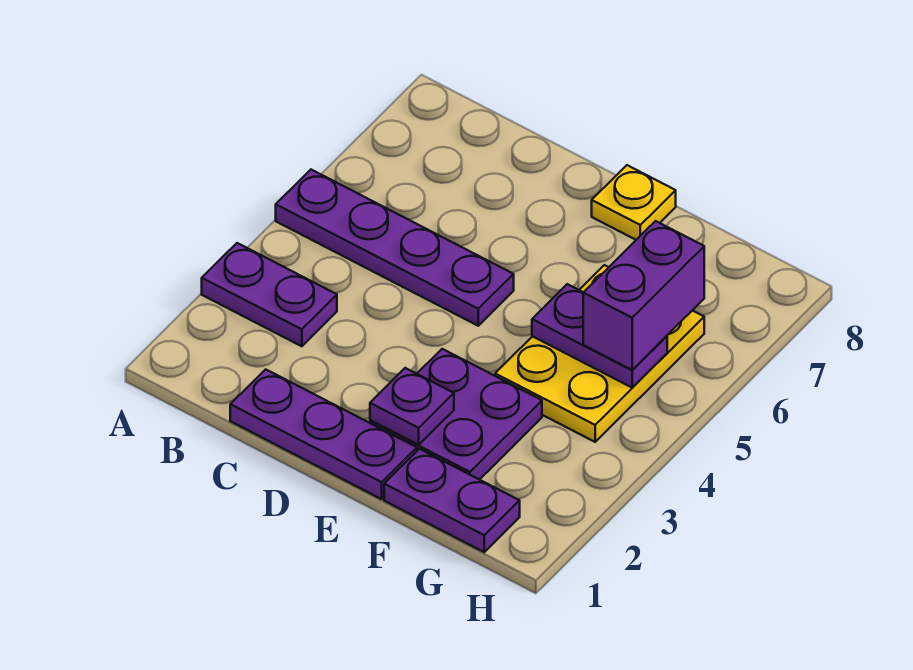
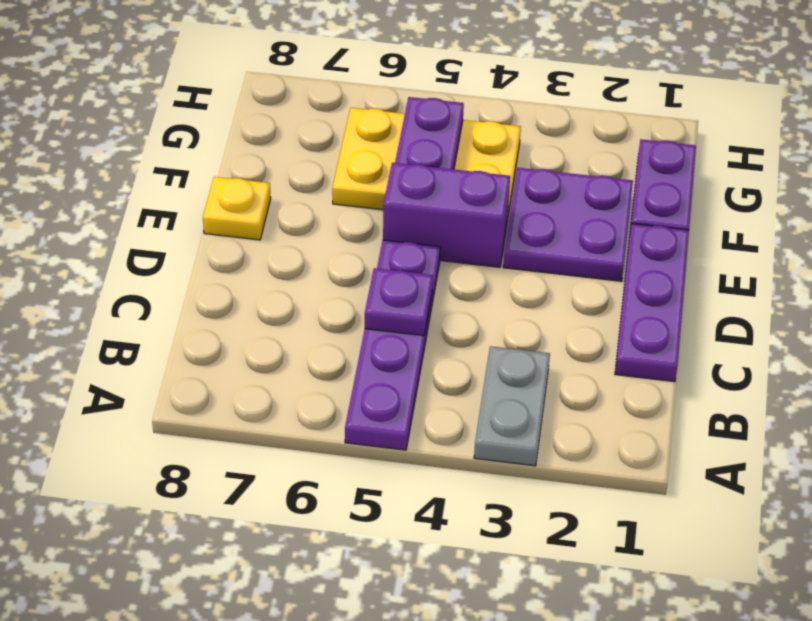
purple 1x2 plate [202,243,337,346] -> grey 1x2 plate [474,346,550,466]
purple 1x1 plate [370,368,454,445] -> purple 1x1 plate moved to [365,268,433,336]
purple 1x2 brick [583,221,704,370] -> purple 1x2 brick moved to [383,163,510,267]

